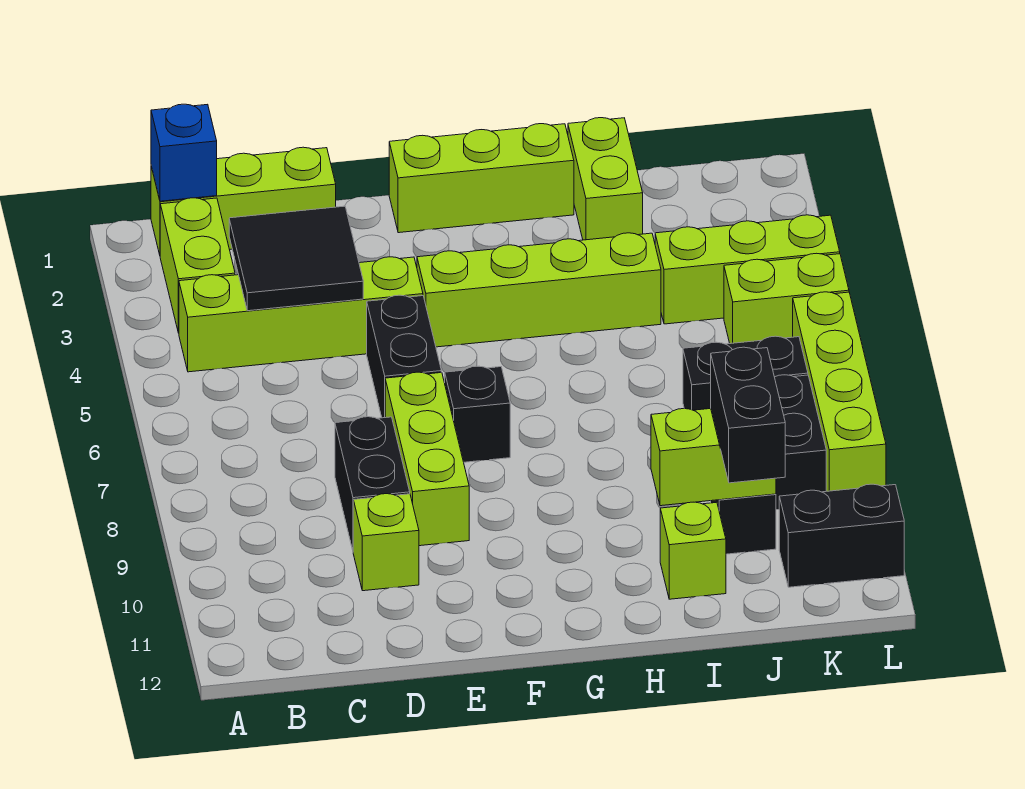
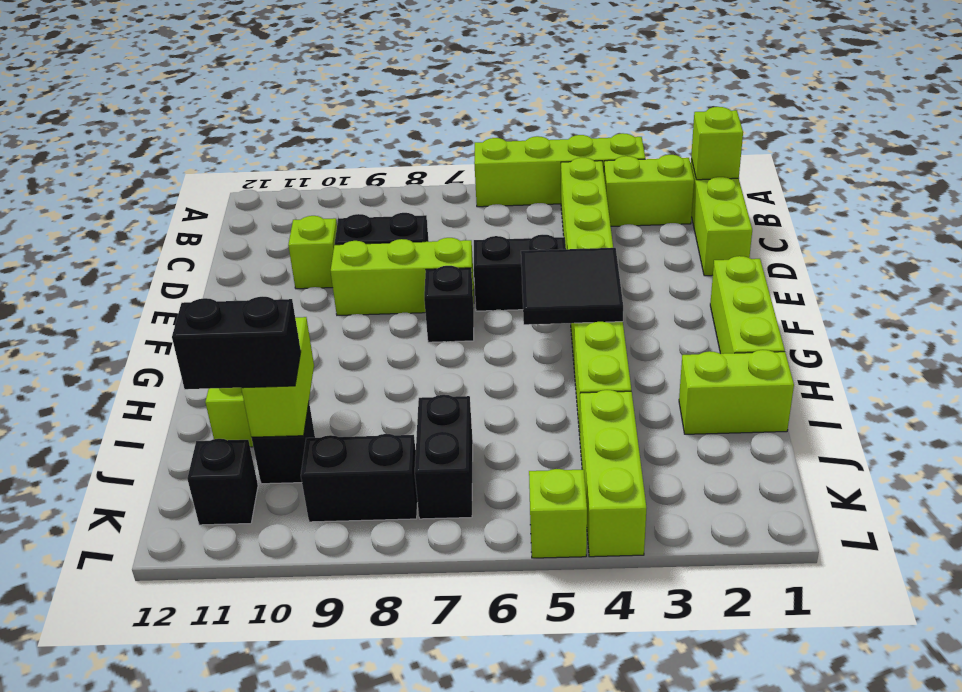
blue 1x1 brick [151,104,217,201] -> lime 1x1 brick [691,107,743,180]
black 2x2 tile [229,206,363,311] -> black 2x2 tile moved to [521,248,623,325]
lime 1x2 brick [724,253,849,344] -> lime 1x1 brick [529,469,587,558]
black 1x2 brick [779,484,904,587] -> black 1x1 brick [187,439,258,525]
lime 1x4 brick [793,292,886,491] -> lime 1x4 brick moved to [474,133,645,207]

